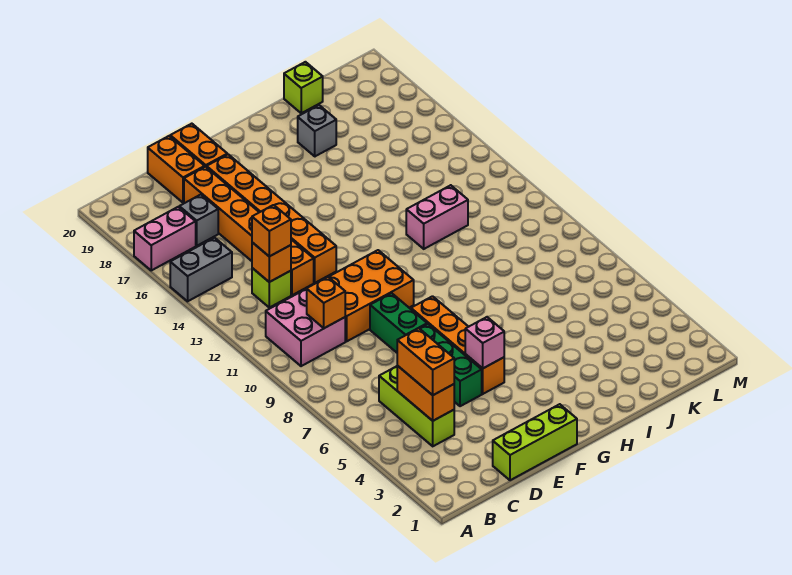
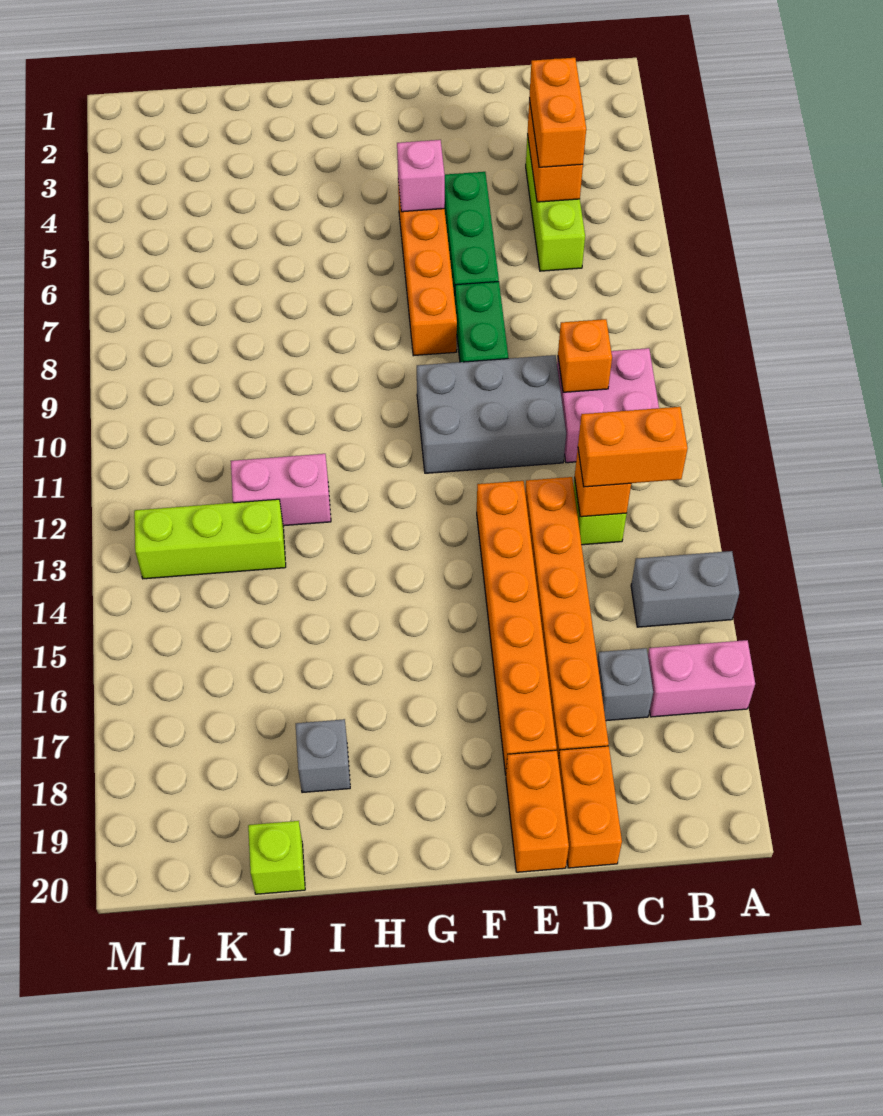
orange 1x1 brick [252,205,291,256] -> orange 1x2 brick [578,407,688,487]
lime 1x3 brick [493,404,577,480] -> lime 1x3 brick moved to [134,499,286,579]
orange 2x3 brick [329,250,414,341] -> grey 2x3 brick [417,355,566,473]

